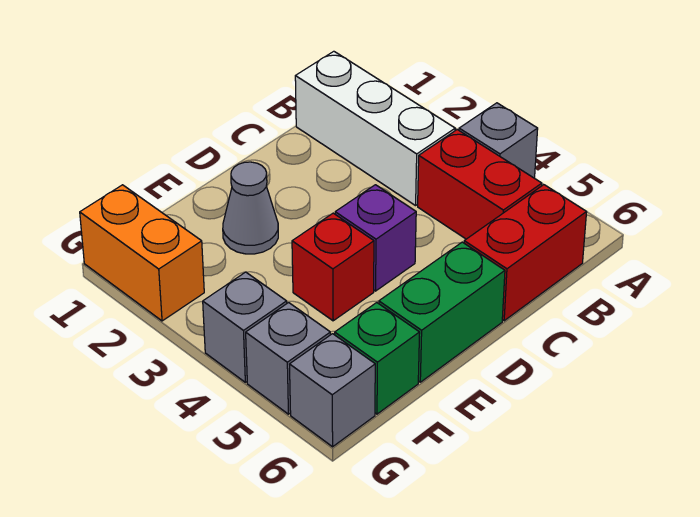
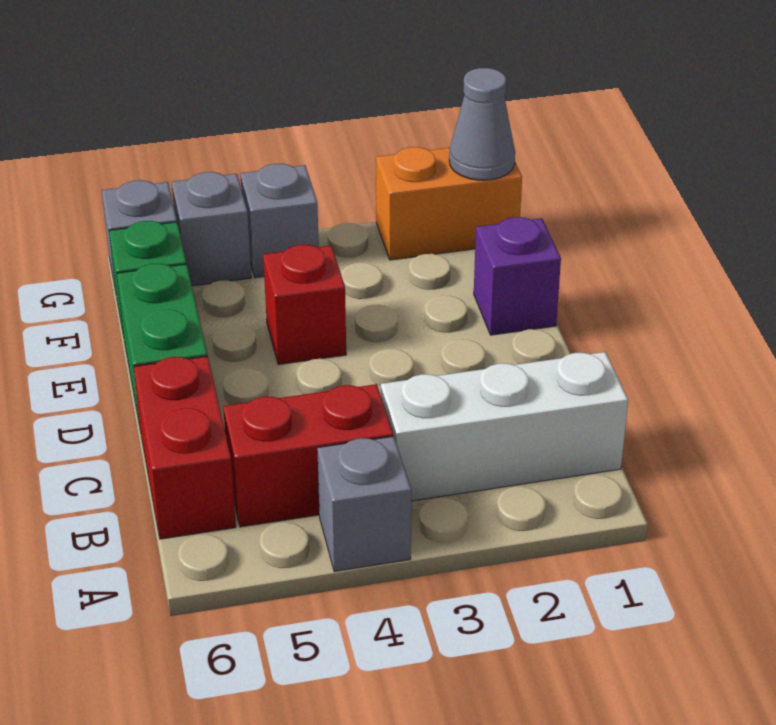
purple 1x1 brick [335,185,416,291] -> purple 1x1 brick moved to [474,217,561,335]
grey 1x1 cone [223,162,278,254] -> grey 1x1 cone moved to [449,68,515,180]

